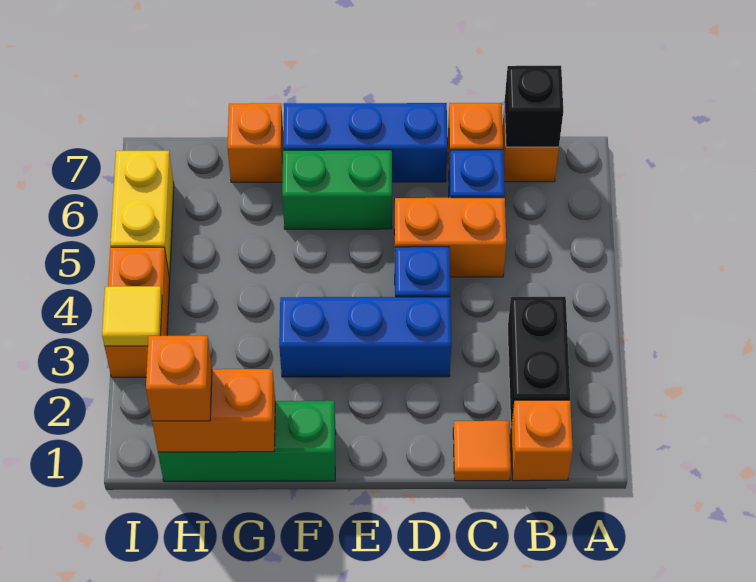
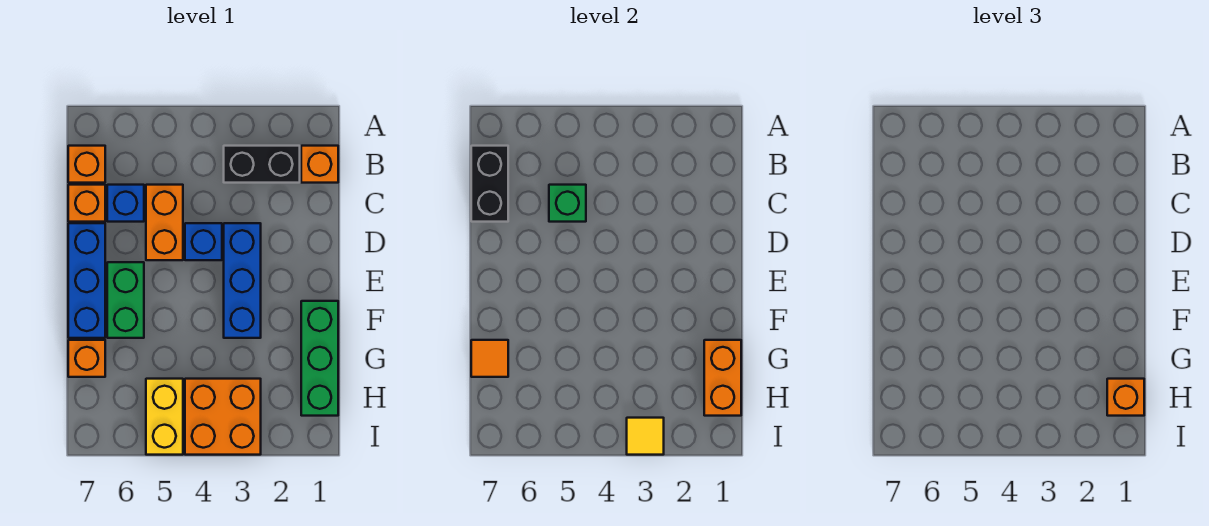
black 1x1 brick [504,66,563,147] -> black 1x2 brick [471,146,508,222]
orange 1x1 tile [453,421,511,481] -> orange 1x1 tile moved to [471,340,508,377]
none -> green 1x1 brick [549,185,586,222]
orange 1x2 brick [105,247,170,377] -> orange 2x2 brick [185,379,261,455]
yellow 1x2 brick [110,151,174,277] -> yellow 1x2 brick turned to [146,379,183,455]

